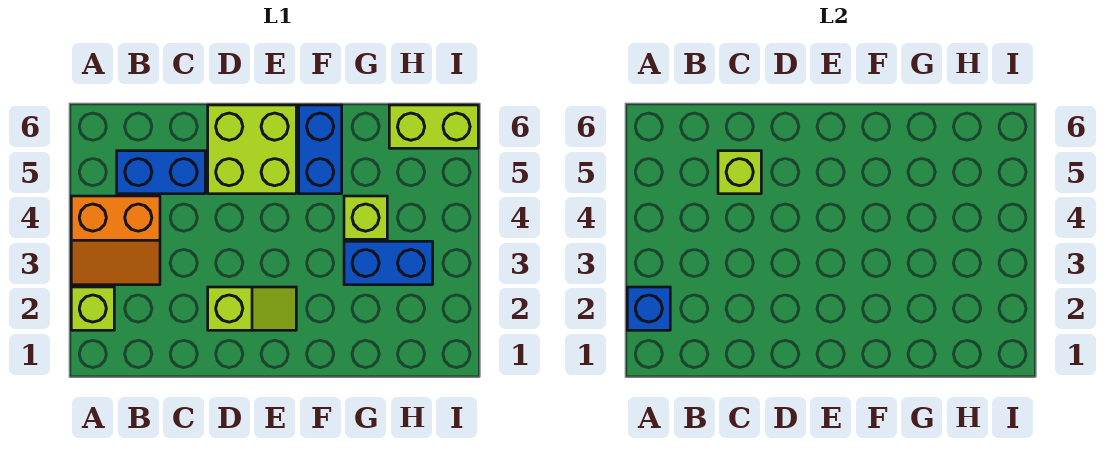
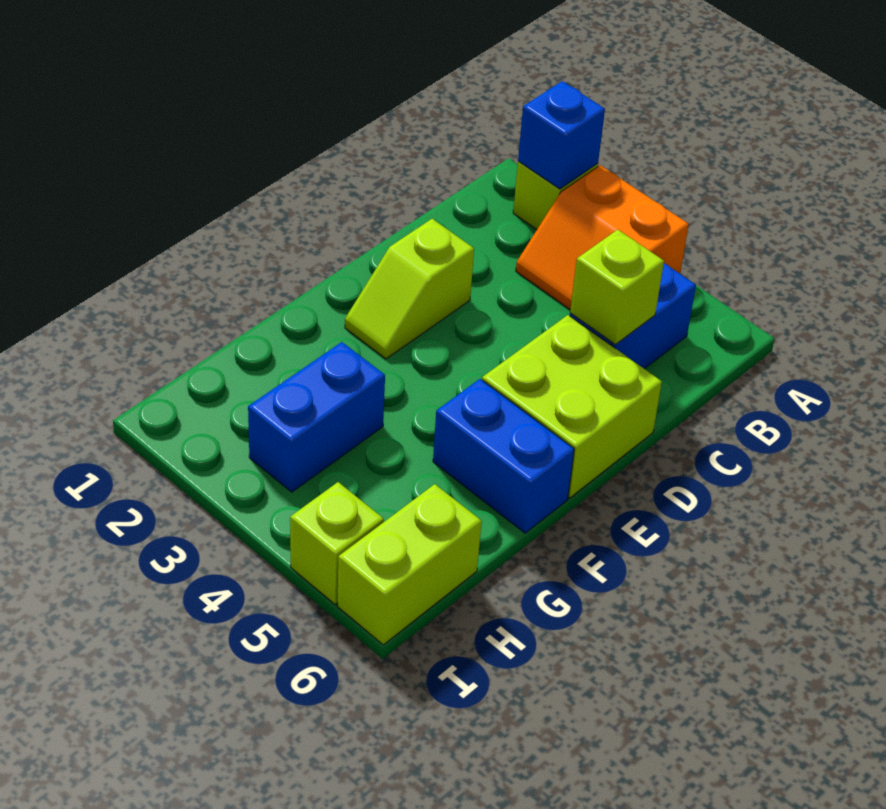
orange 2x2 slope [71,196,160,285] -> orange 2x2 slope turned to [516,165,689,309]
lime 1x1 brick [344,196,387,239] -> lime 1x1 brick moved to [290,482,384,604]

